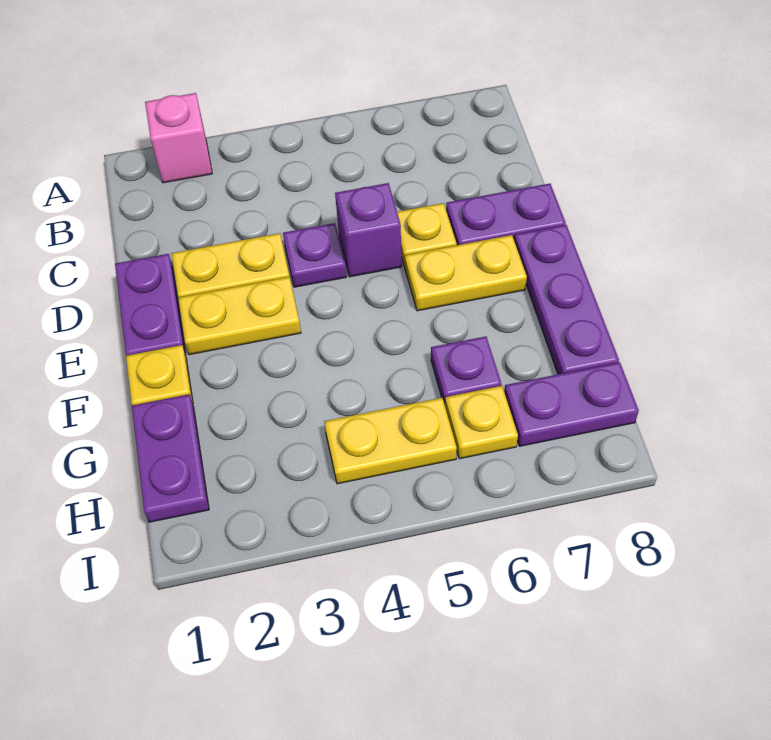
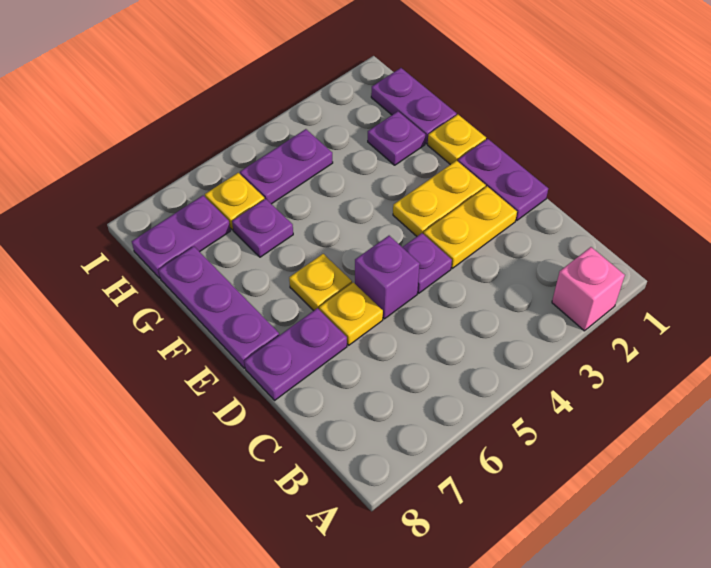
yellow 1x2 plate [404,235,527,311] -> yellow 1x1 plate [289,254,352,311]
none -> purple 1x1 plate [368,111,425,165]
yellow 1x2 plate [324,398,457,484] -> purple 1x2 plate [240,129,333,204]

